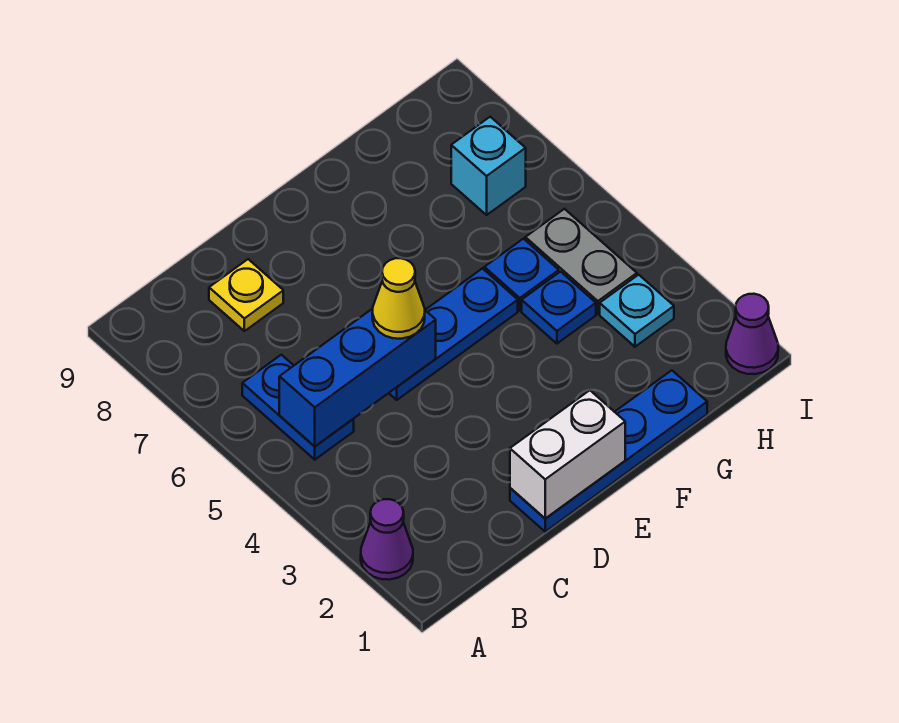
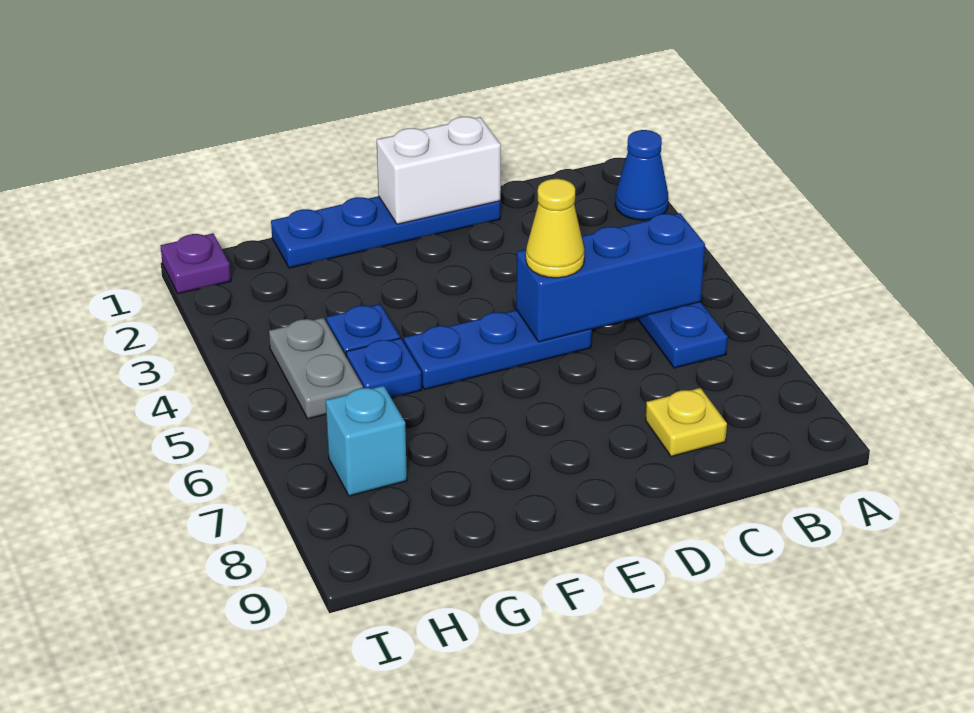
purple 1x1 cone [361,499,413,580] -> blue 1x1 cone [615,130,668,220]
cyan 1x1 plate [600,275,674,347] -> none
purple 1x1 cone [726,294,778,374] -> purple 1x1 plate [160,233,231,294]

